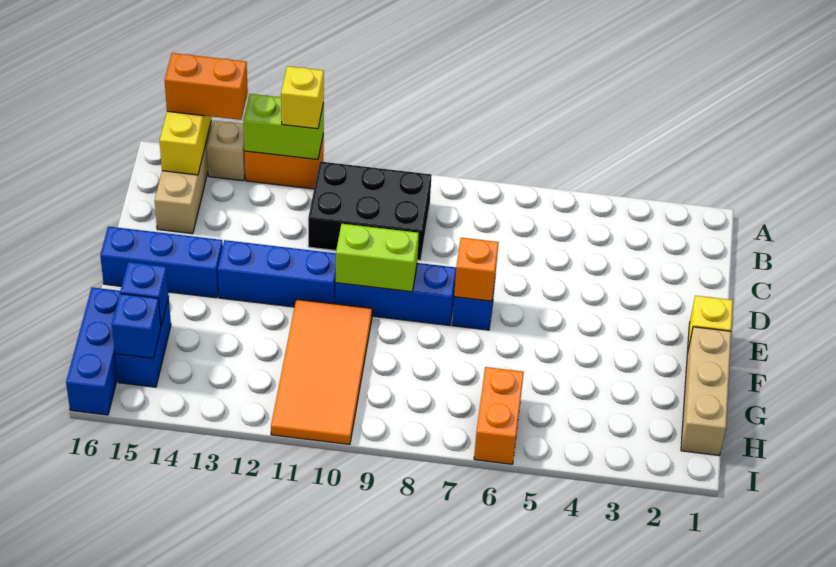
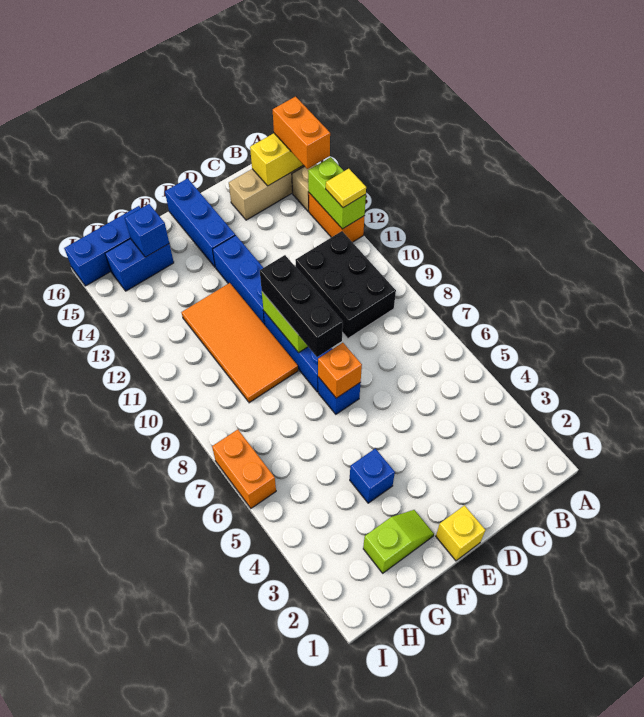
yellow 1x1 brick [281,66,324,129] -> yellow 1x1 tile [326,169,366,208]
none -> black 1x3 brick [260,255,343,357]
tan 1x3 brick [681,327,731,455] -> none
none -> lime 1x2 slope [363,510,434,573]
orange 2x4 tile [271,299,372,445] -> orange 2x4 tile turned to [182,283,298,403]
orange 1x2 brick [474,367,524,464] -> orange 1x2 brick turned to [212,430,276,508]
blue 1x1 brick [112,294,161,358] -> blue 1x1 brick moved to [350,448,395,503]

